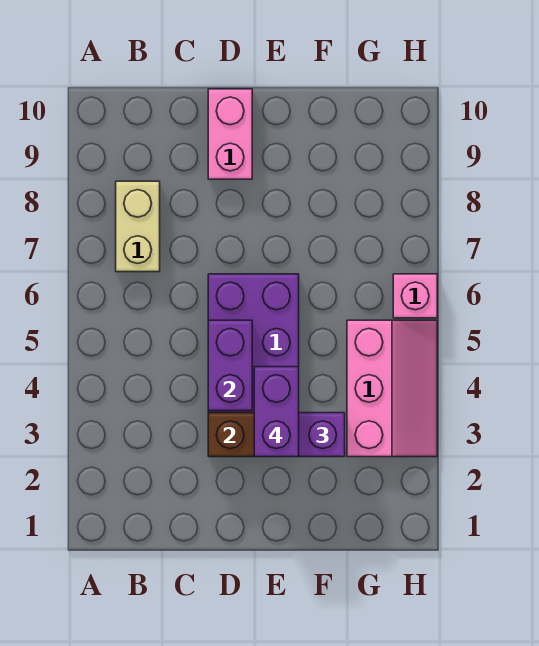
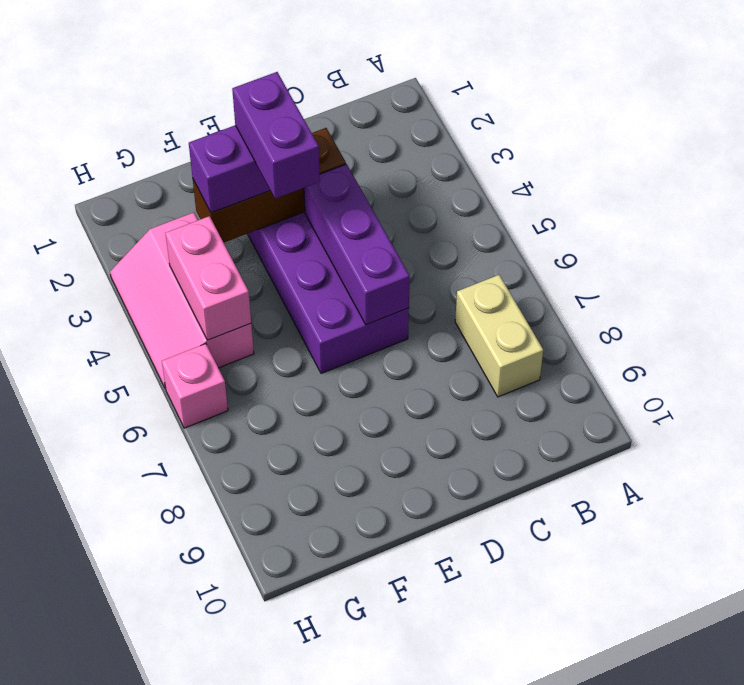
purple 1x2 brick [208,320,252,411] -> purple 1x3 brick [304,164,410,325]
pink 1x2 brick [208,89,252,179] -> pink 1x2 brick moved to [165,216,251,340]

